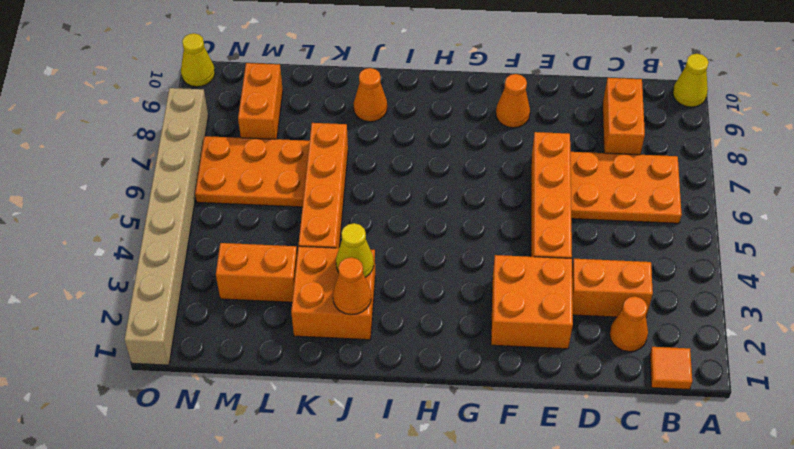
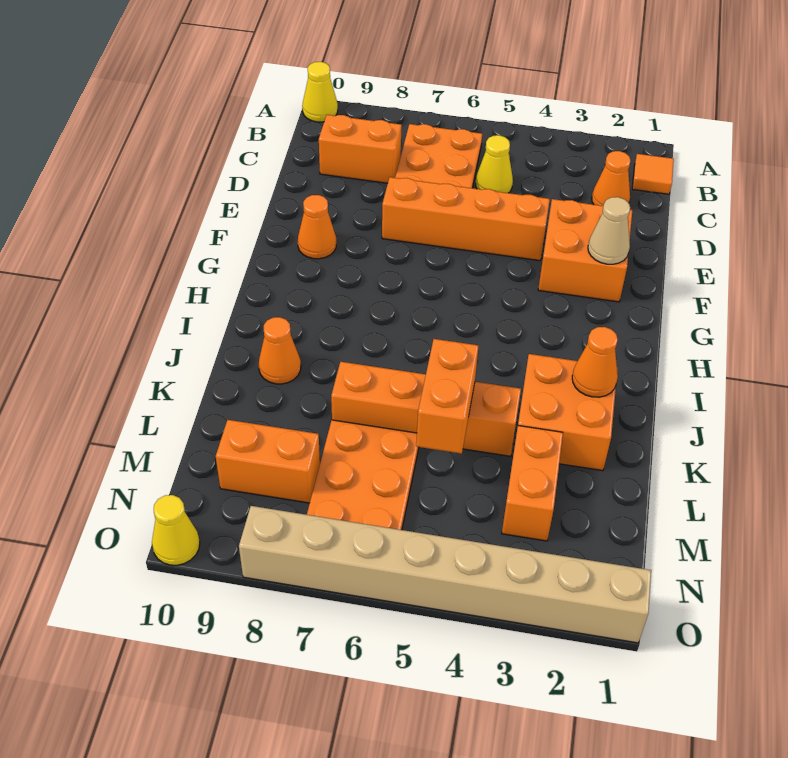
orange 1x2 brick [572,259,653,317] -> orange 1x2 brick moved to [416,339,478,454]
none -> tan 1x1 cone [588,197,630,264]
yellow 1x1 cone [336,223,374,277] -> yellow 1x1 cone moved to [476,135,513,193]

